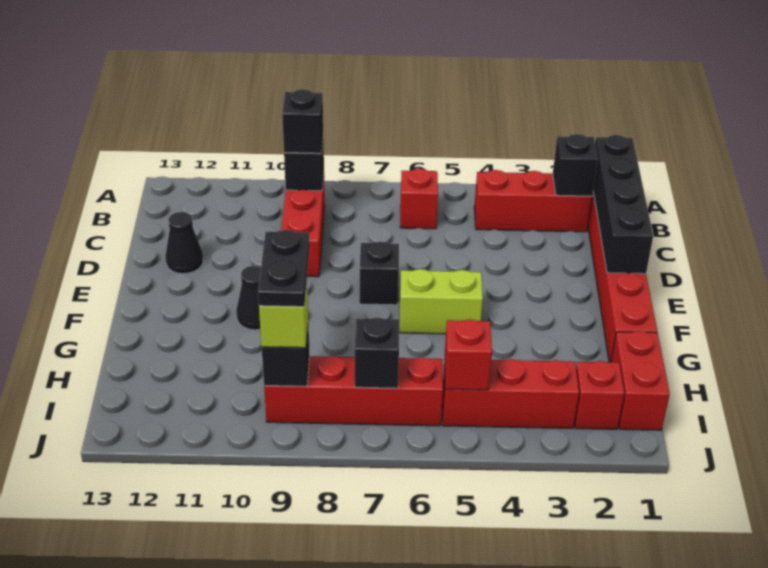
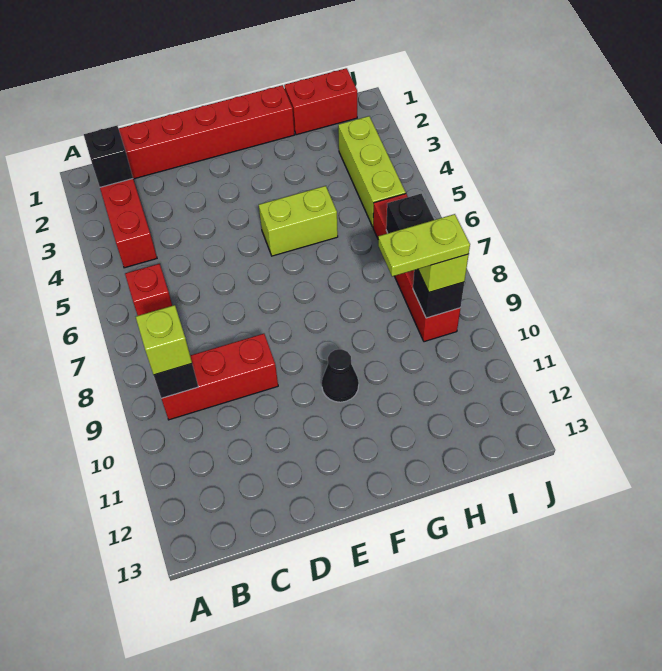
black 1x4 brick [593,135,653,274] -> none
black 1x1 brick [282,89,323,153] -> lime 1x1 brick [136,305,192,375]
black 1x1 cone [166,212,203,274] -> none
black 1x1 brick [359,241,399,305] -> none
lime 1x2 brick [400,269,483,334] -> lime 1x2 brick turned to [259,186,338,256]
black 1x2 plate [258,230,310,307] -> lime 1x2 plate [378,214,470,277]
red 1x1 brick [575,361,624,429] -> none
red 1x3 brick [442,359,579,428] -> lime 1x3 brick [338,116,406,227]
red 1x1 brick [444,319,492,390] -> none

